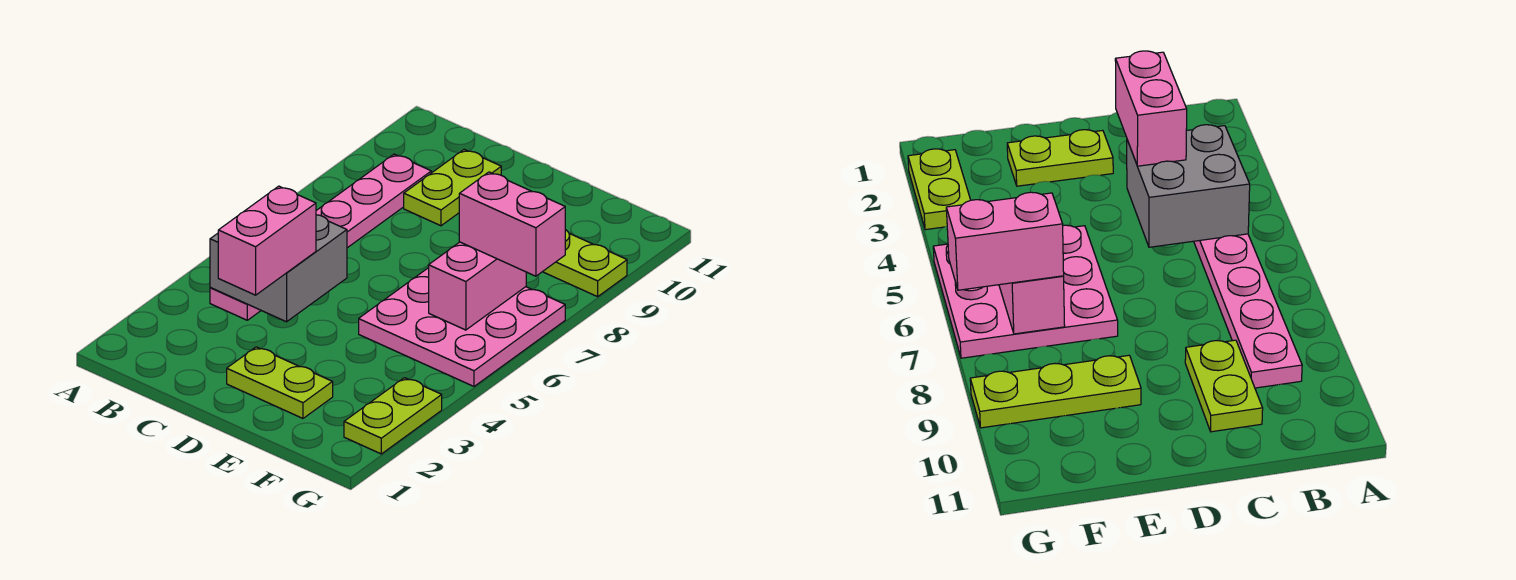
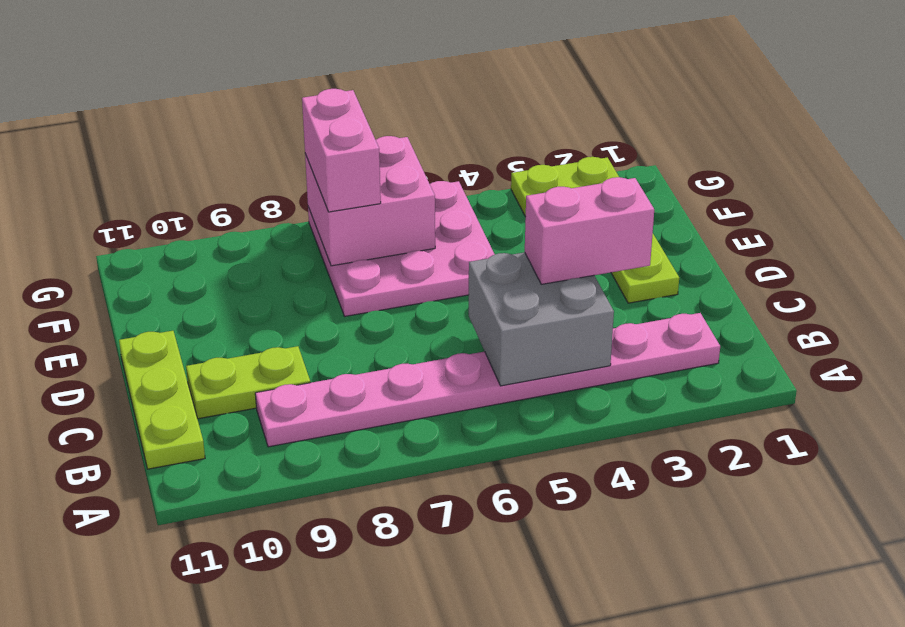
pink 1x6 plate [210,154,431,320] -> pink 1x8 plate [255,313,720,447]
lime 1x3 plate [543,230,627,297] -> lime 1x3 plate moved to [119,331,205,469]
pink 1x2 brick [429,242,526,330] -> pink 2x2 brick [305,136,435,266]

